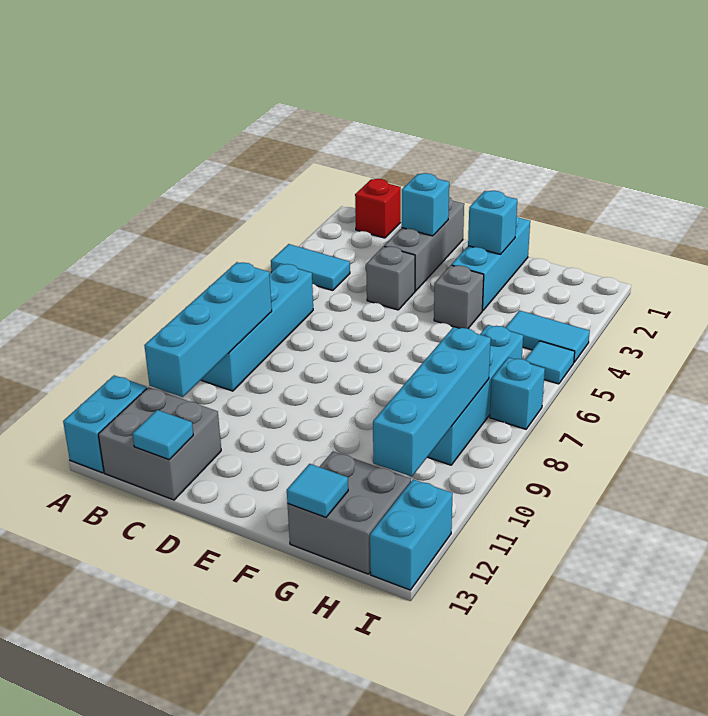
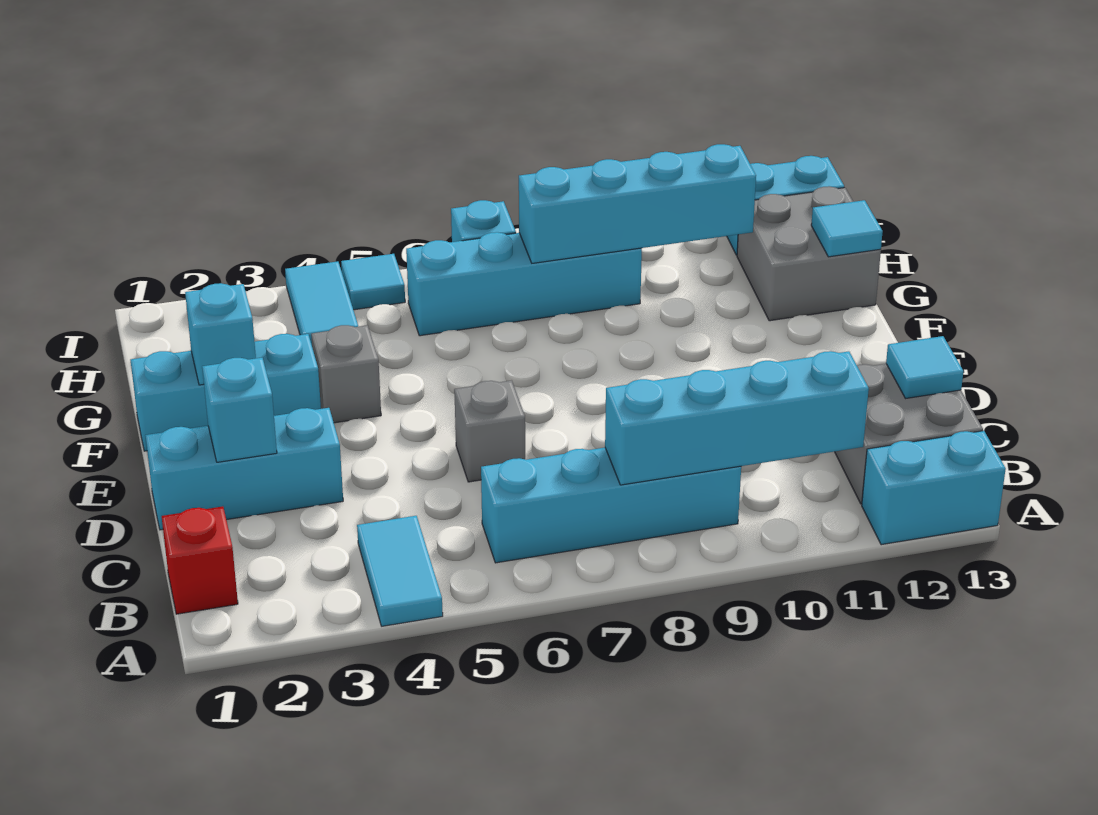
grey 1x3 brick [384,197,464,291] -> cyan 1x3 brick [145,408,343,530]
grey 1x1 brick [366,246,415,310] -> grey 1x1 brick moved to [454,381,525,482]

